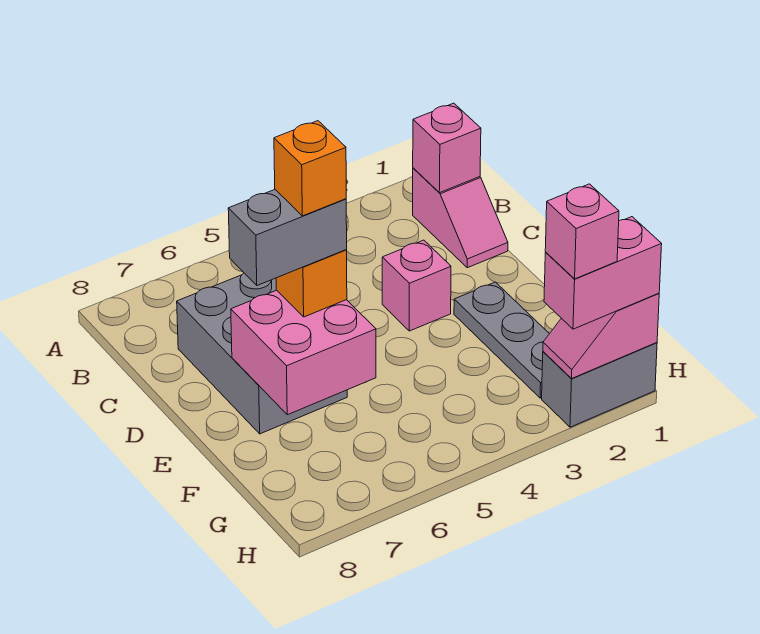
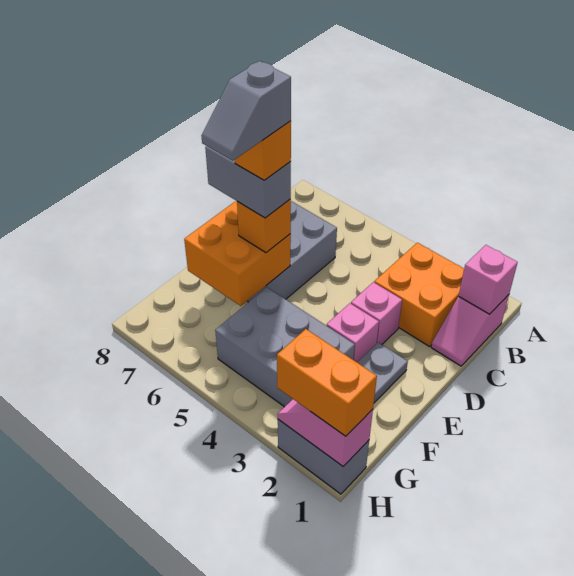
none -> orange 2x2 brick [374,243,464,347]
pink 2x2 brick [231,290,376,415] -> orange 2x2 brick [184,201,291,306]
none -> grey 1x2 slope [202,61,291,161]
none -> grey 2x3 brick [215,288,355,407]
pink 1x2 brick [544,217,662,329] -> orange 1x2 brick [277,329,377,436]
pink 1x1 brick [545,184,619,279] -> pink 1x1 brick moved to [326,303,379,362]

